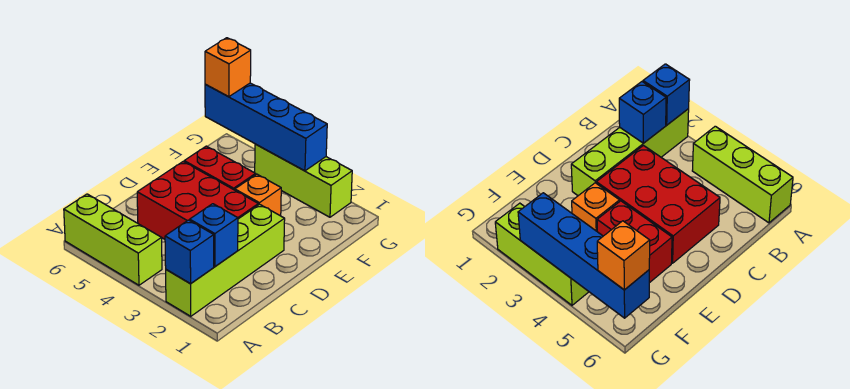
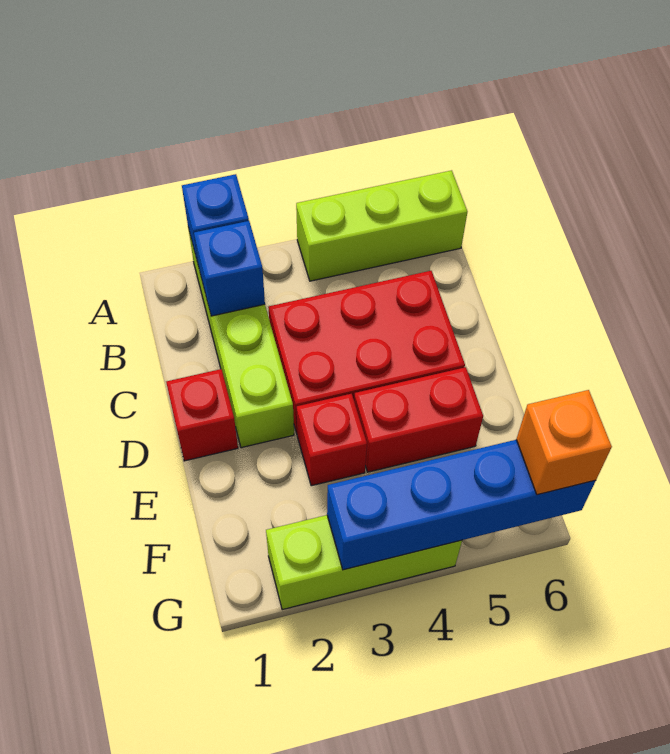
none -> red 1x1 brick [166,369,238,461]
orange 1x1 brick [235,174,281,216] -> red 1x1 brick [297,394,367,486]

